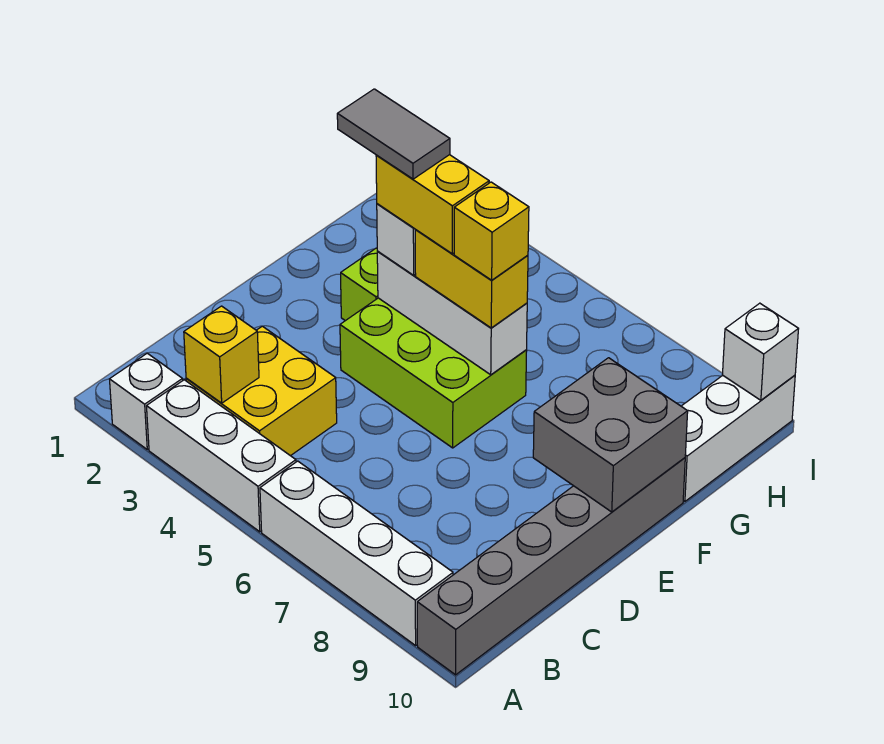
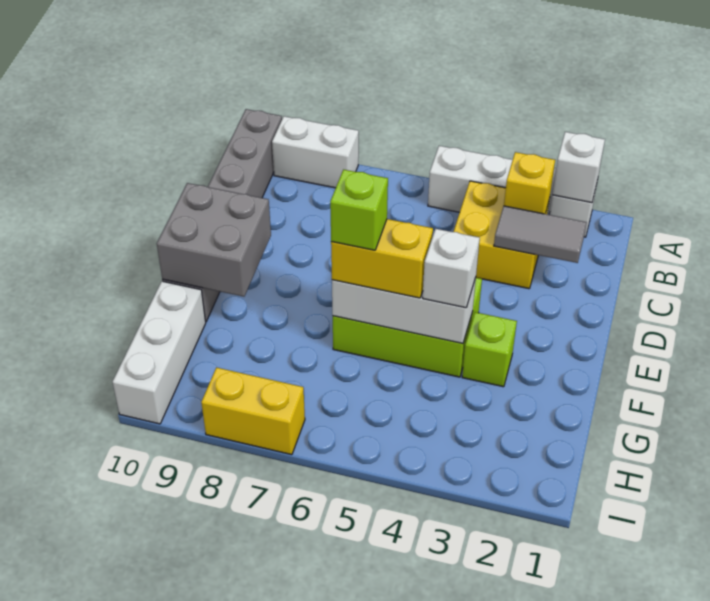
white 1x4 brick [260,461,453,645] -> white 1x2 brick [272,116,359,188]
grey 1x2 tile [337,89,450,179] -> grey 1x2 tile moved to [494,206,587,263]
yellow 1x2 brick [376,155,489,254] -> yellow 1x2 brick moved to [201,368,305,455]
yellow 1x1 brick [454,182,529,280] -> lime 1x1 brick [330,170,388,250]
white 1x1 brick [722,303,798,400] -> white 1x1 brick moved to [552,132,605,203]

